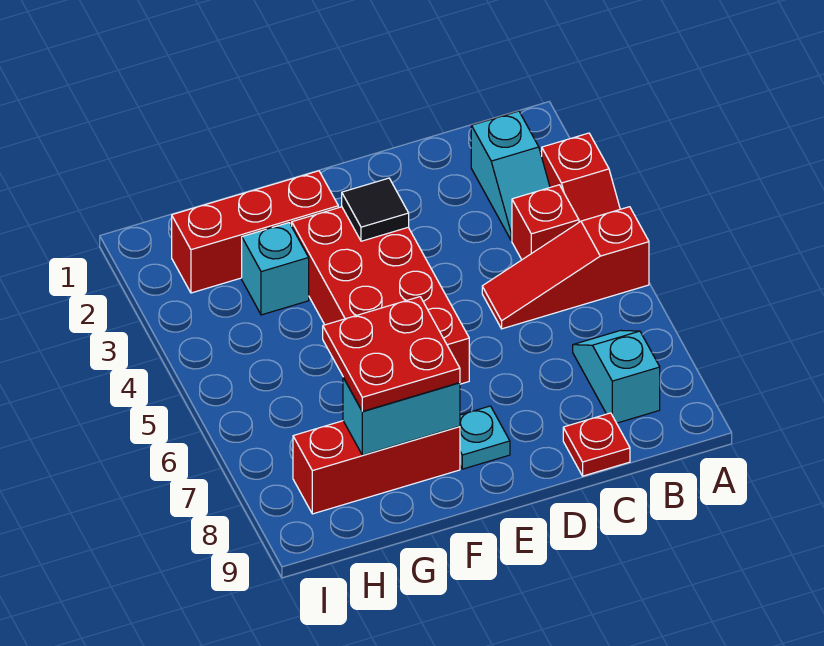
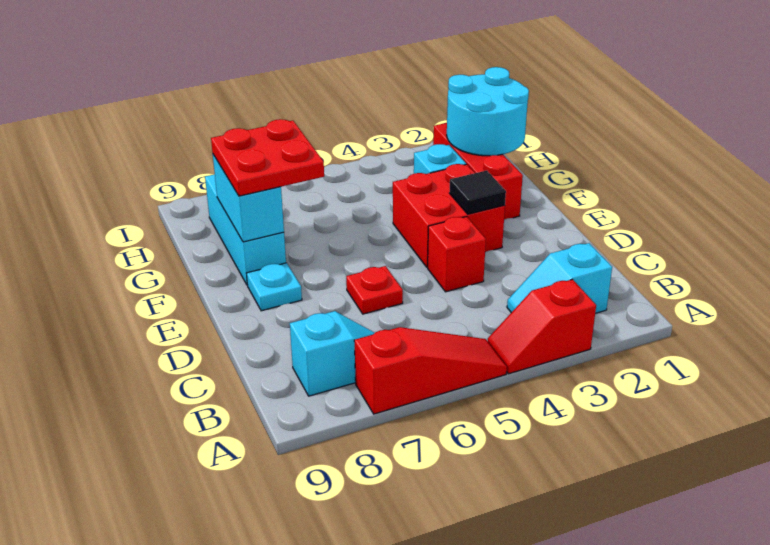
red 1x3 slope [482,207,649,329] -> red 1x3 slope turned to [354,327,507,414]
red 1x1 brick [512,185,579,260] -> red 1x1 brick moved to [428,217,486,292]
red 1x1 plate [563,413,630,476] -> red 1x1 plate moved to [346,266,403,314]
red 2x4 brick [292,207,469,384] -> red 2x2 brick [393,164,505,267]
red 1x3 brick [293,421,460,514] -> cyan 1x3 brick [205,174,286,285]
none -> cyan 2x2 round brick [447,67,529,156]

